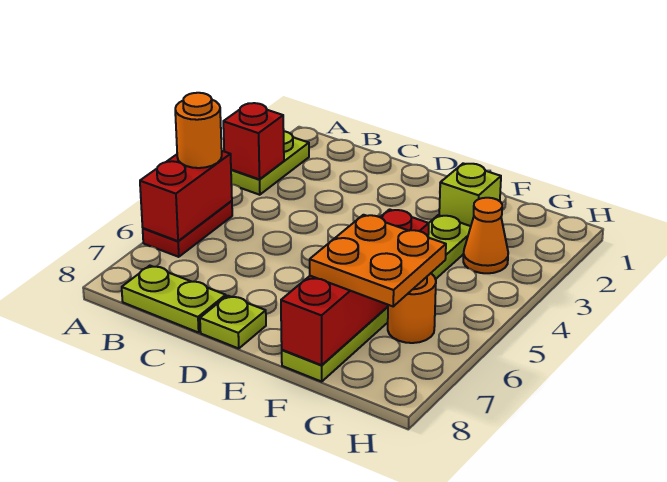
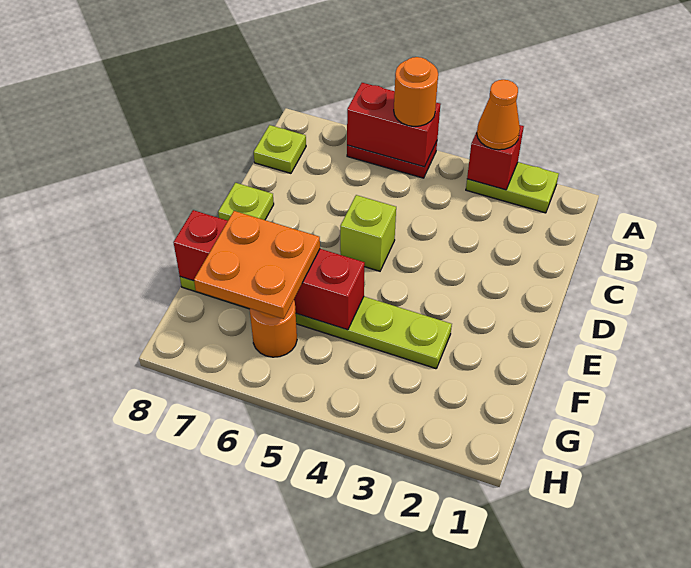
lime 1x2 plate [122,266,226,333] -> lime 1x1 plate [254,125,306,173]
lime 1x1 brick [439,163,501,226] -> lime 1x1 brick moved to [340,195,396,271]
orange 1x1 cone [463,198,508,273] -> orange 1x1 cone moved to [477,80,520,150]

